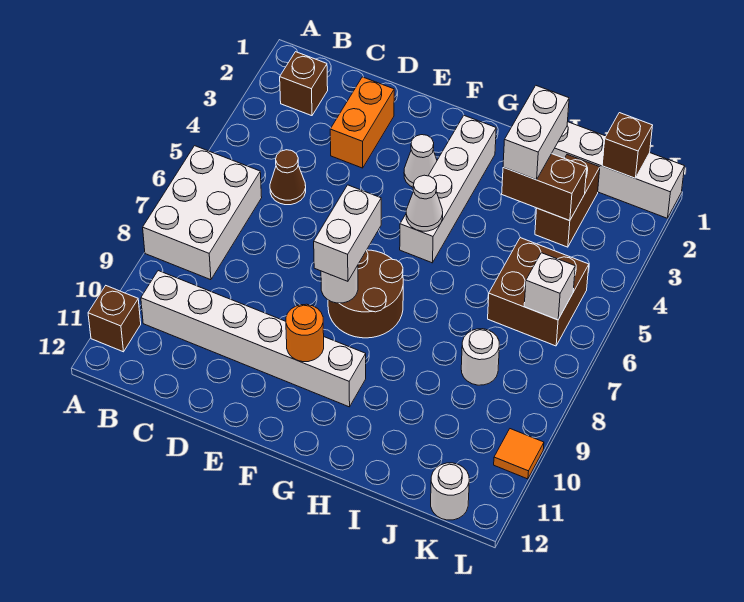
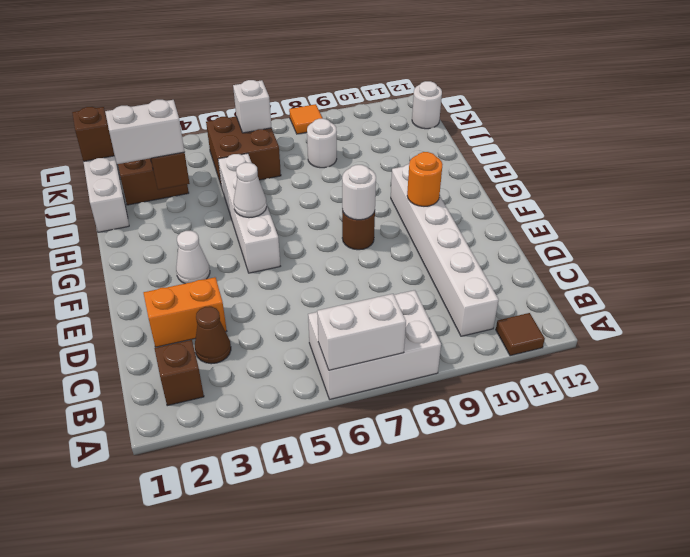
brown 1x1 brick [88,286,141,352] -> brown 1x1 tile [496,313,545,356]
brown 1x1 cone [270,150,306,205] -> brown 1x1 cone moved to [195,306,231,364]
brown 2x2 round brick [328,250,403,338] -> brown 1x1 round brick [342,210,375,250]
white 1x2 brick [314,185,381,281] -> white 1x2 brick moved to [317,294,406,370]
white 1x4 brick [400,116,496,263] -> white 1x4 brick turned to [218,153,280,273]
orange 1x1 tile [494,429,544,479] -> orange 1x1 tile moved to [289,104,323,134]

